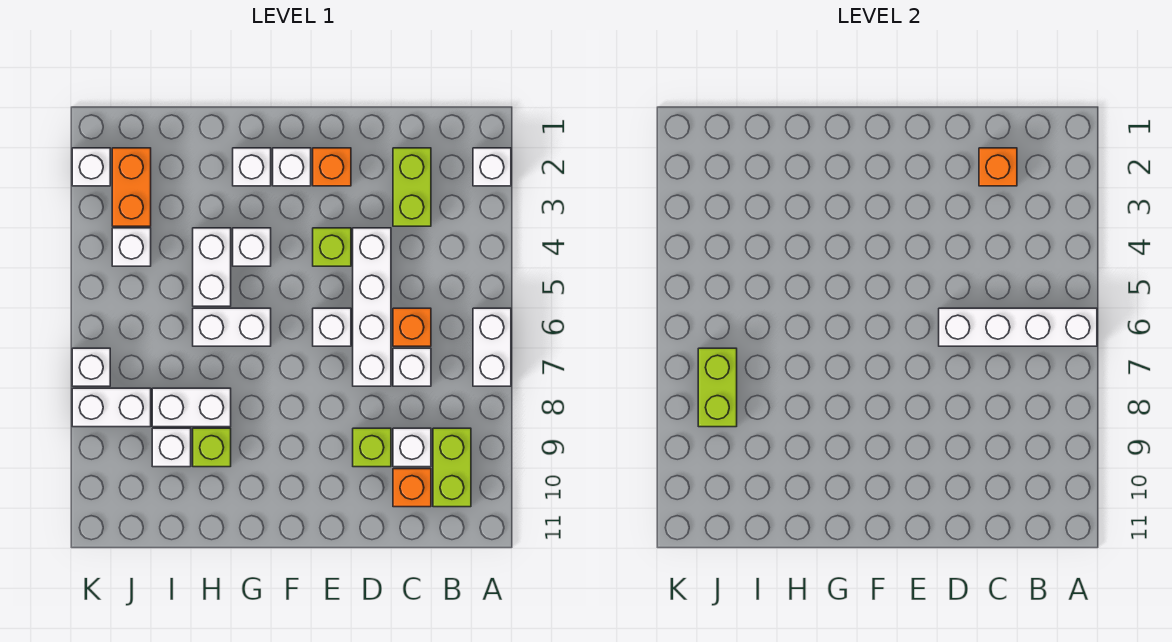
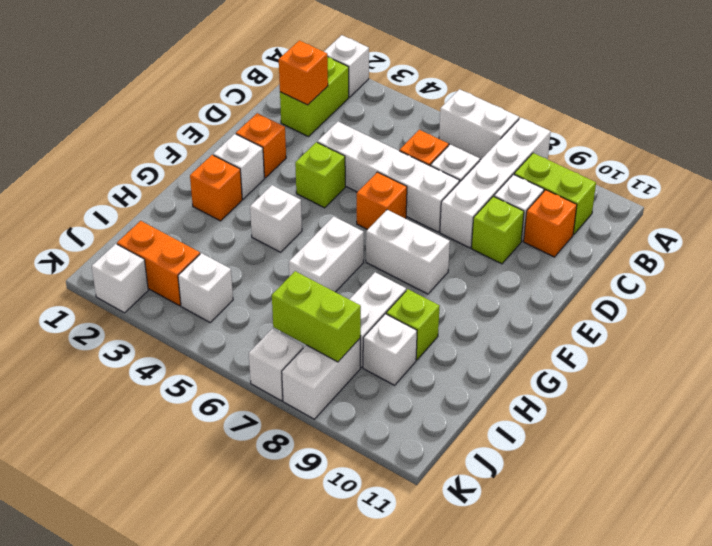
white 1x4 brick [939,308,1097,346] -> white 1x4 brick moved to [440,118,551,248]
lime 1x2 brick [393,148,431,226] -> lime 1x2 brick turned to [280,57,349,137]
white 1x1 brick [313,308,351,346] -> orange 1x1 brick [357,172,407,230]
white 1x1 brick [233,148,271,186] -> orange 1x1 brick [190,155,242,221]
white 1x2 brick [193,228,231,306] -> white 1x2 brick moved to [366,210,450,294]

